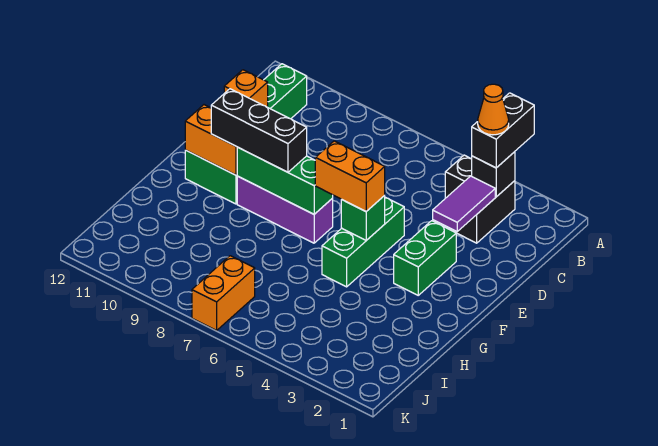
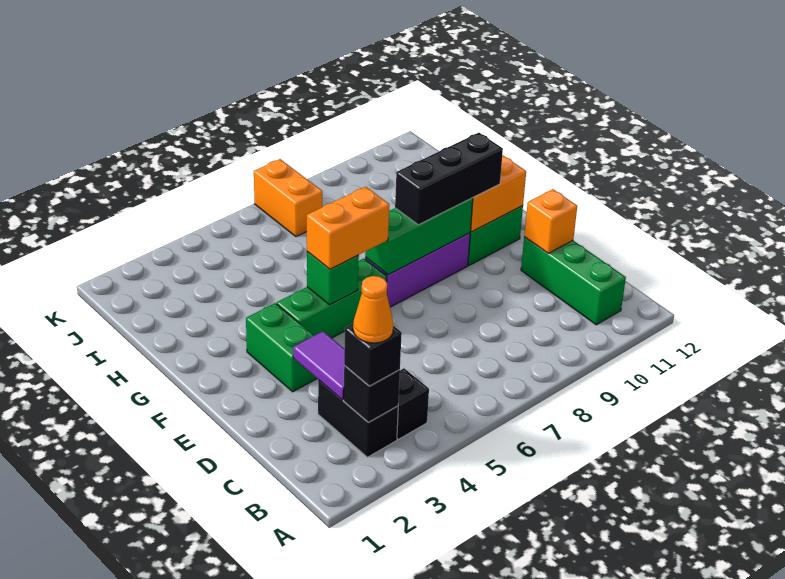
black 1x2 brick [472,93,534,168] -> black 1x1 brick [344,324,402,386]
green 1x3 brick [322,198,404,287] -> green 1x3 brick turned to [277,258,387,338]

